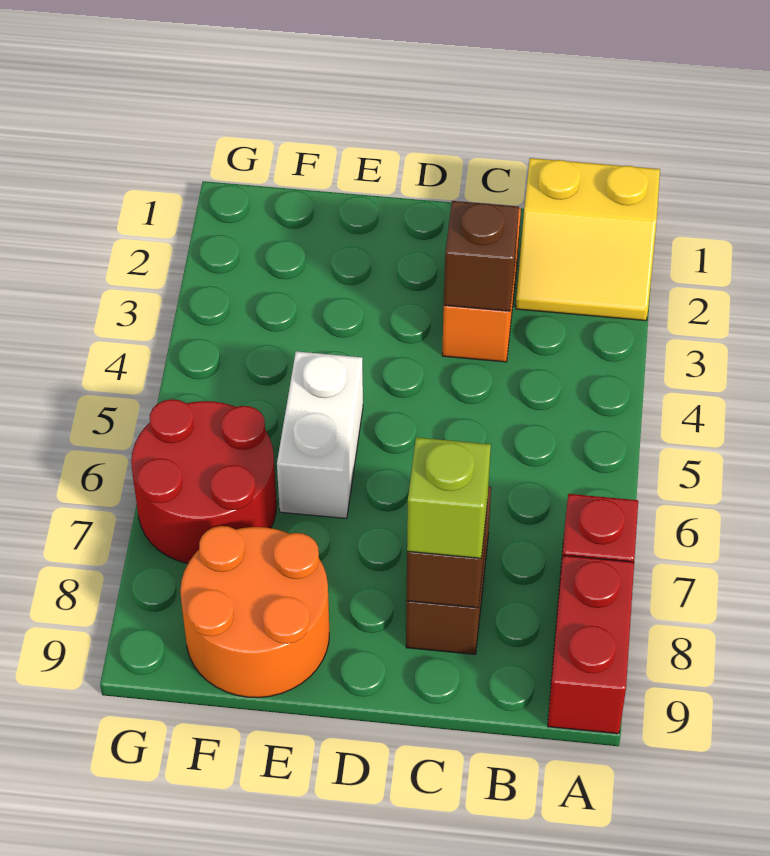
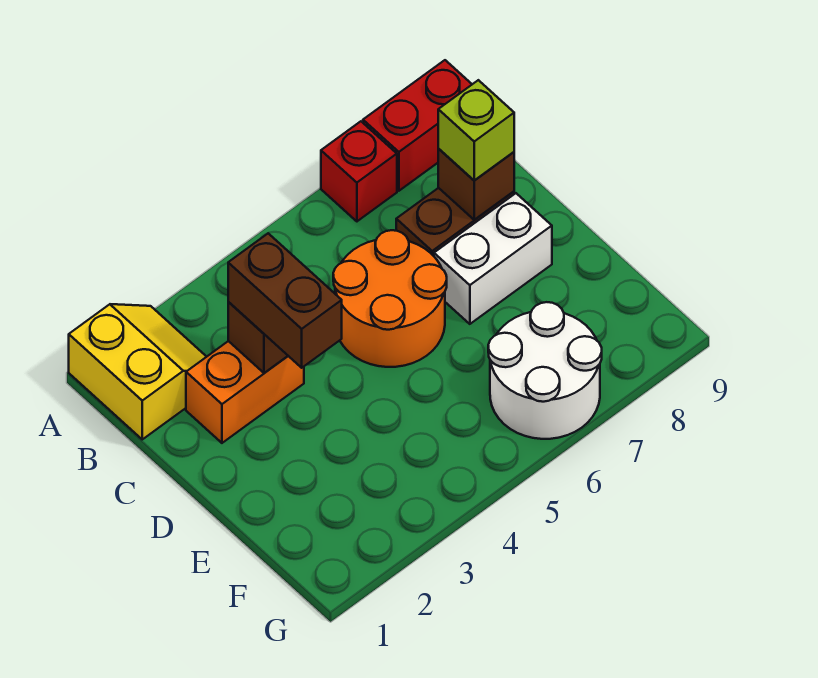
none -> brown 1x2 brick [228,233,342,368]
white 1x2 brick [277,351,363,518] -> white 1x2 brick moved to [434,193,552,324]
orange 2x2 round brick [180,526,329,698] -> orange 2x2 round brick moved to [333,230,447,367]
red 2x2 round brick [131,399,277,563] -> white 2x2 round brick [488,302,602,439]

